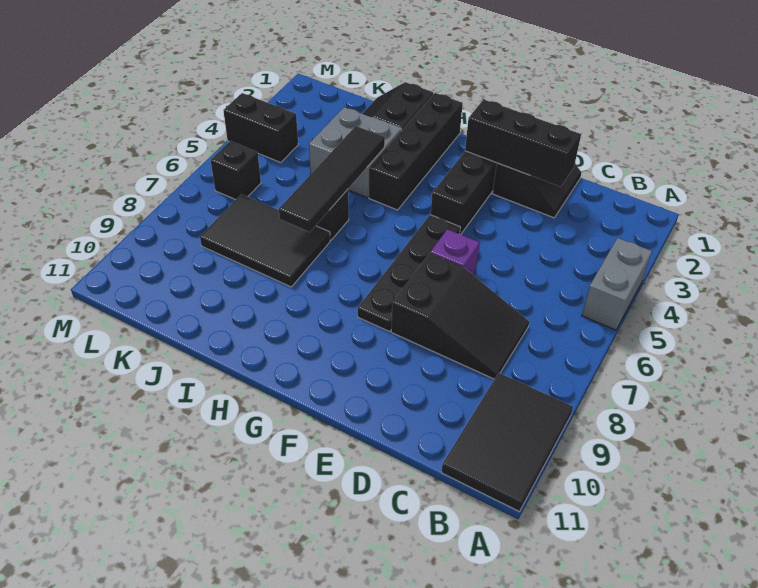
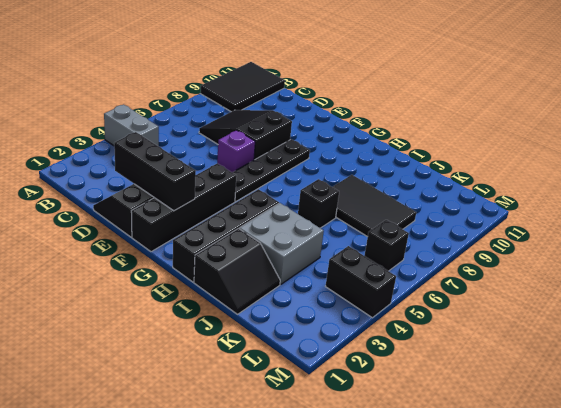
grey 1x2 brick [582,238,652,330] -> grey 1x2 brick turned to [104,104,159,146]
black 1x4 tile [279,126,385,232] -> none

